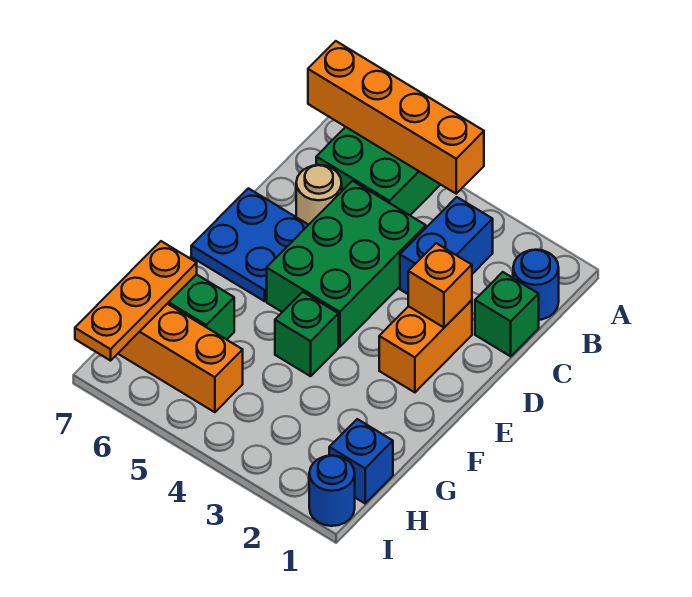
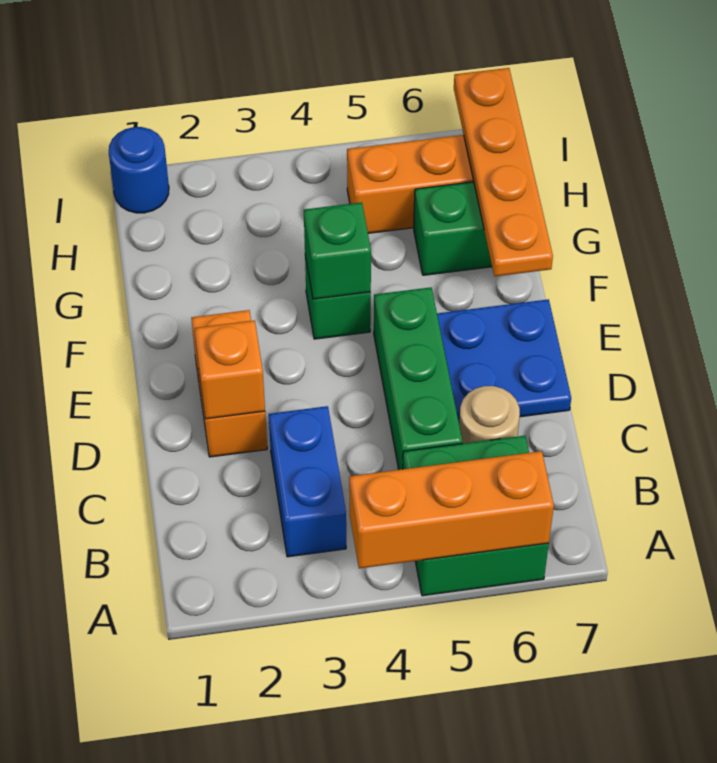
orange 1x4 brick [308,41,484,194] -> orange 1x3 brick [349,451,554,568]
blue 1x1 round brick [513,250,559,320] -> none
green 1x1 brick [475,272,539,356] -> green 1x1 brick moved to [304,202,371,299]
green 2x3 brick [267,181,426,347] -> green 1x3 brick [374,287,462,470]
orange 1x3 plate [75,241,197,361] -> orange 1x4 plate [454,68,553,276]
blue 1x1 brick [329,419,393,503] -> none

